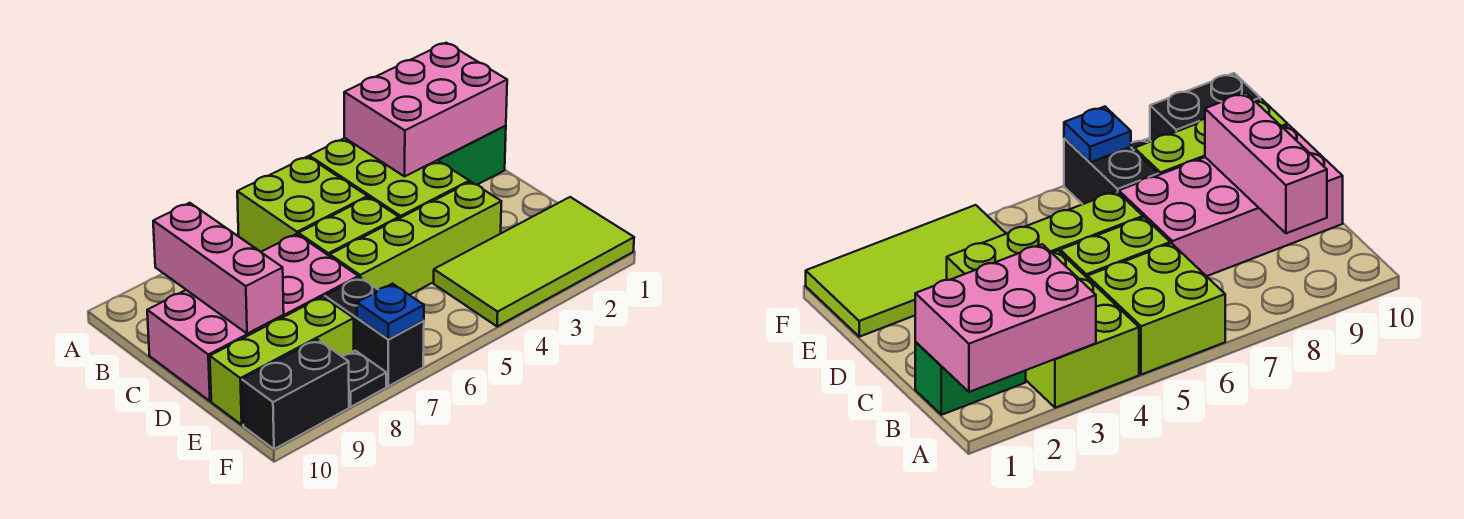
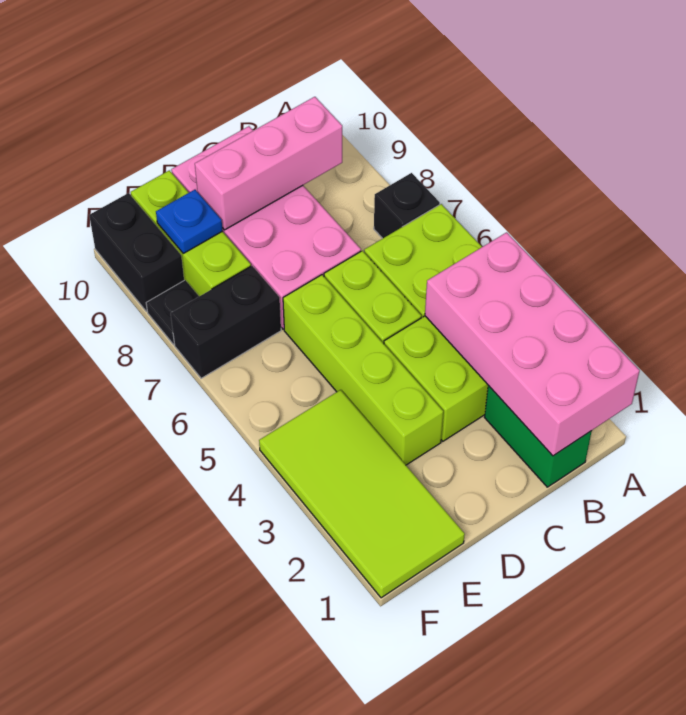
pink 2x3 brick [344,43,507,176] -> pink 2x4 brick [425,232,640,456]
none -> black 1x1 brick [374,173,440,239]
blue 1x1 plate [357,284,424,339] -> blue 1x1 plate moved to [156,190,223,253]

